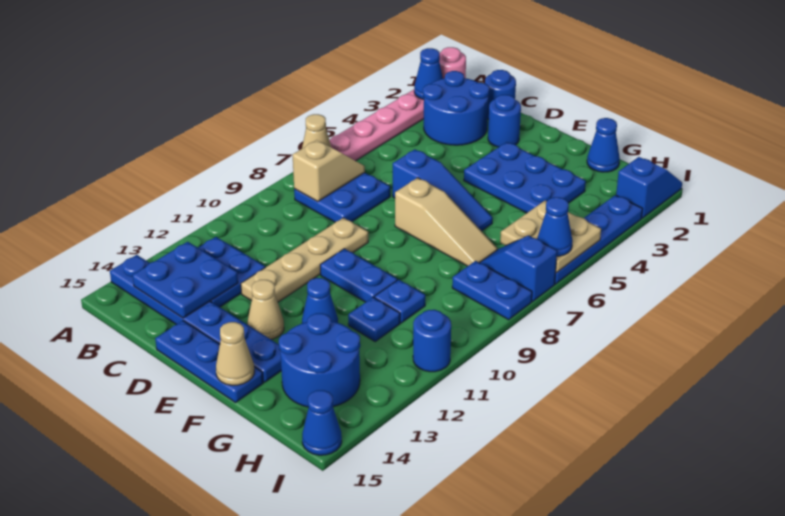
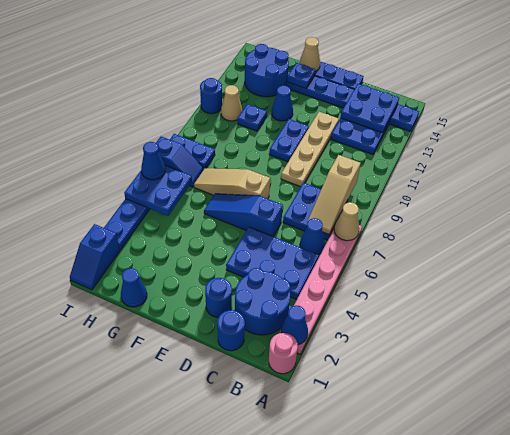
tan 1x2 slope [293,140,365,202] -> tan 1x3 slope [308,155,361,234]
blue 2x3 plate [464,142,586,213] -> blue 2x3 plate moved to [226,227,319,300]
blue 1x2 plate [320,249,397,302] -> blue 1x2 plate turned to [269,119,309,162]
tan 1x1 cone [247,280,284,339] -> tan 1x1 cone moved to [221,85,242,121]
blue 1x1 plate [374,280,425,323] -> blue 1x1 plate moved to [287,63,315,88]
tan 2x2 plate [500,201,601,273] -> blue 2x2 plate [124,165,192,216]
blue 1x1 cone [302,390,342,455] -> blue 1x1 cone moved to [300,218,325,255]

